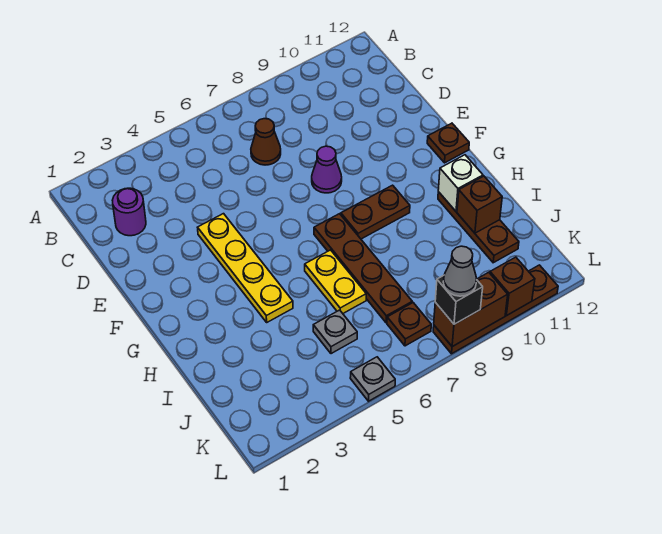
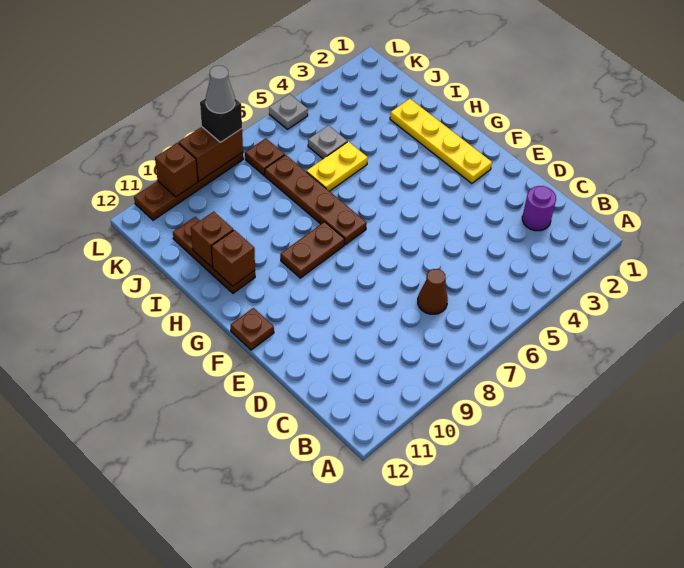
yellow 1x4 plate [198,214,293,322] -> yellow 1x4 plate moved to [390,99,492,184]
purple 1x1 cone [312,146,342,193] -> none
yellow 1x2 plate [305,250,366,313] -> yellow 1x2 plate turned to [307,142,368,191]
white 1x1 brick [438,155,483,211] -> brown 1x1 brick [211,230,255,286]

